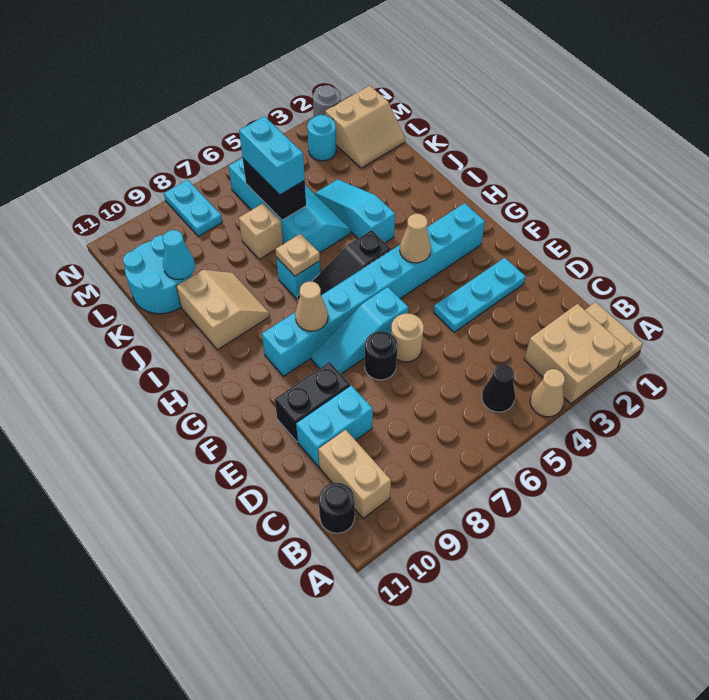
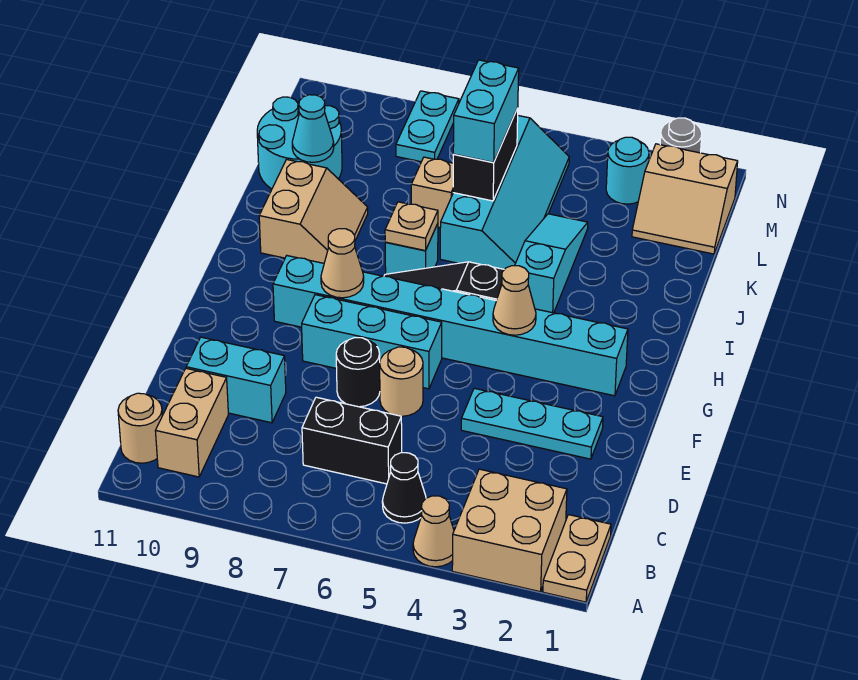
black 1x1 round brick [319,483,355,533] -> tan 1x1 round brick [118,393,162,463]
black 1x2 brick [275,362,350,442] -> black 1x2 brick moved to [302,397,402,484]
cyan 1x3 slope [311,287,408,374] -> cyan 1x3 brick [302,295,442,389]

